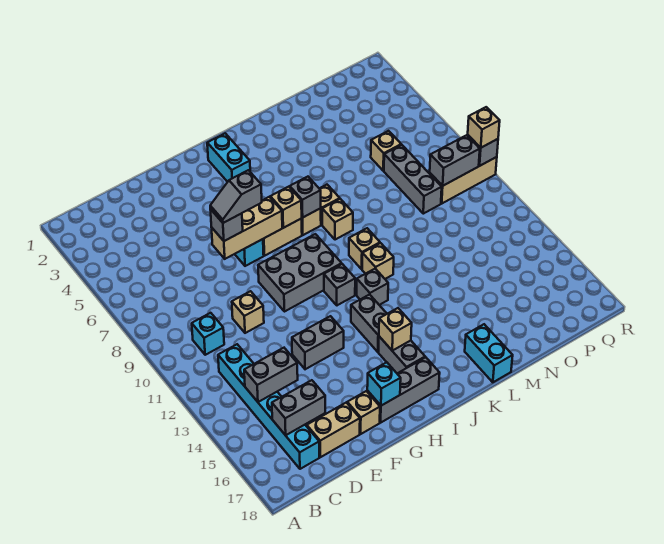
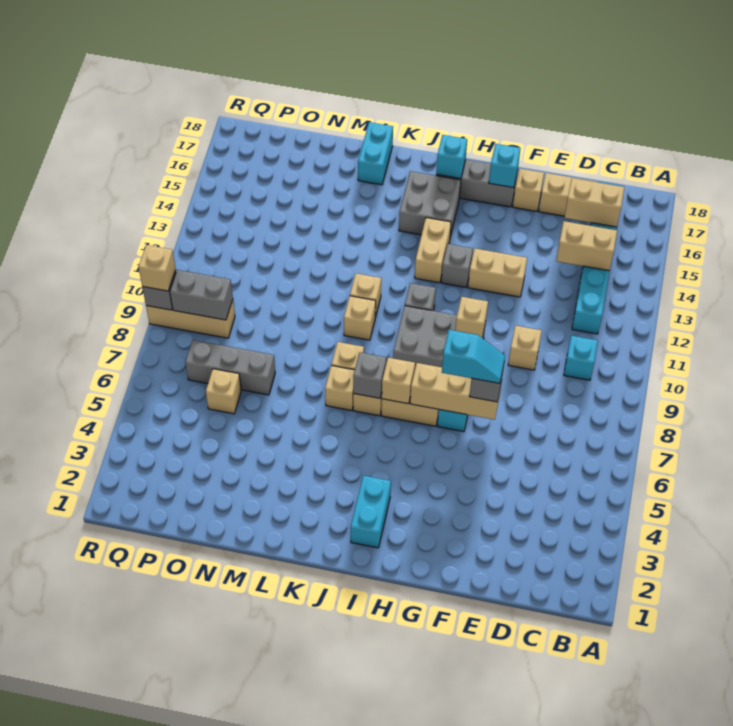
grey 1x2 brick [244,348,298,402] -> tan 1x2 brick [556,221,617,271]
grey 1x2 brick [272,380,325,435] -> tan 1x2 brick [564,178,625,227]
grey 1x2 slope [210,170,262,223] -> cyan 1x2 slope [442,330,505,383]
grey 1x2 brick [292,316,344,369] -> tan 1x2 brick [468,249,527,297]
grey 1x2 brick [351,295,387,352] -> tan 1x2 brick [415,218,451,283]
grey 1x2 brick [378,336,425,373] -> grey 2x2 brick [399,171,461,237]
tan 1x1 brick [379,308,412,351] -> tan 1x1 brick moved to [455,297,488,338]
none -> cyan 1x1 brick [436,135,467,179]
grey 1x1 brick [357,269,388,305] -> grey 1x1 brick moved to [441,244,473,287]
grey 1x3 brick [384,145,442,214] -> grey 1x3 brick turned to [185,340,275,395]

